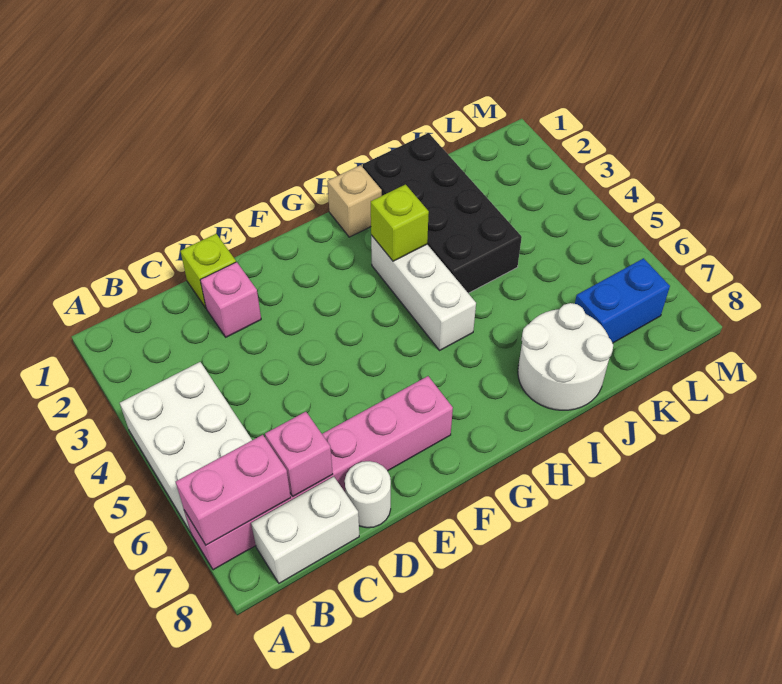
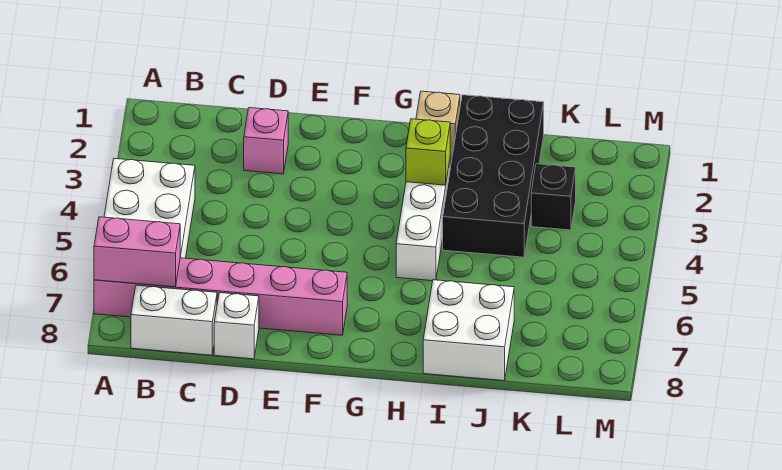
pink 1x1 brick [265,412,333,496] -> none
lime 1x1 brick [180,234,236,308] -> none
white 1x1 round brick [345,461,391,528] -> white 1x1 brick [214,293,259,359]
white 2x2 round brick [518,303,613,410] -> white 2x2 brick [423,280,514,381]
none -> black 1x1 brick [531,164,576,230]
blue 1x2 brick [575,258,670,343] -> none

